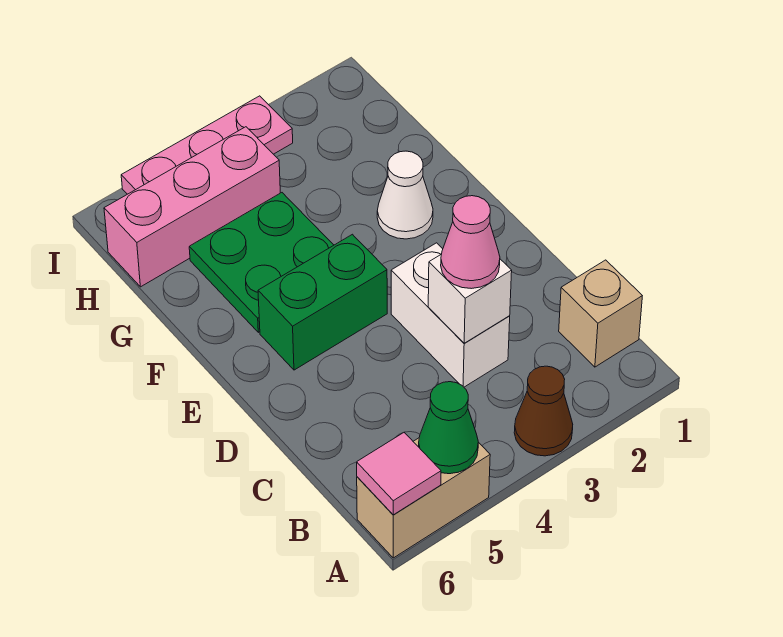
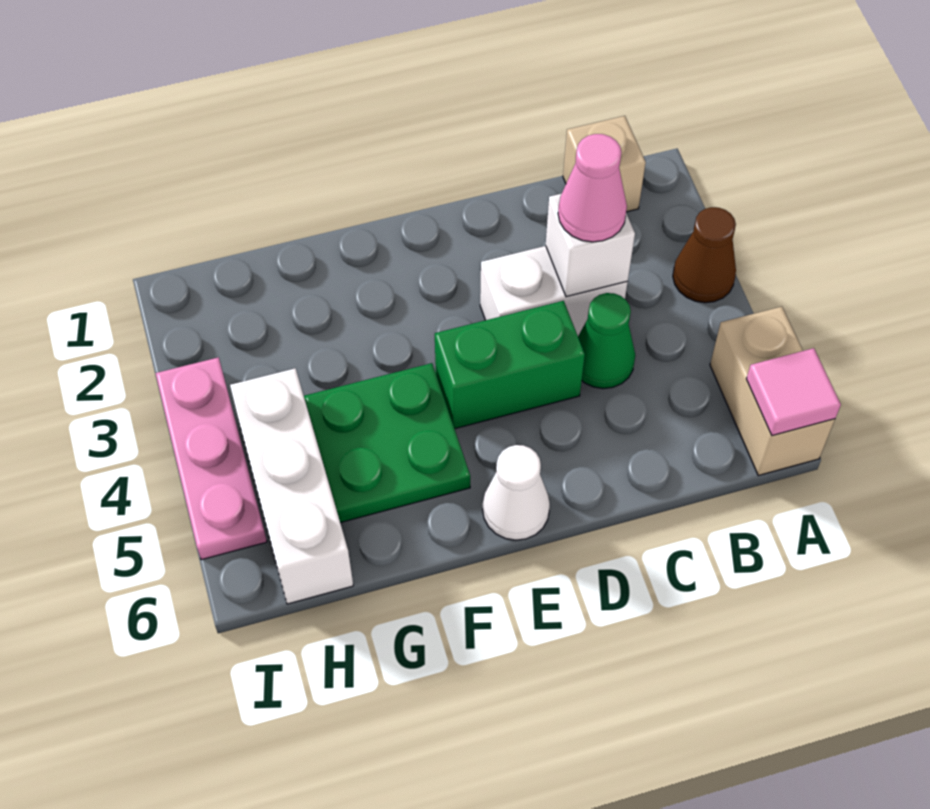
green 1x1 cone [419,382,478,474] -> green 1x1 cone moved to [578,293,635,389]
green 1x2 brick [258,234,387,370] -> green 1x2 brick turned to [435,301,585,429]
white 1x1 cone [377,151,433,239] -> white 1x1 cone moved to [483,445,550,540]
pink 1x3 brick [104,127,280,287] -> white 1x3 brick [230,368,353,604]

